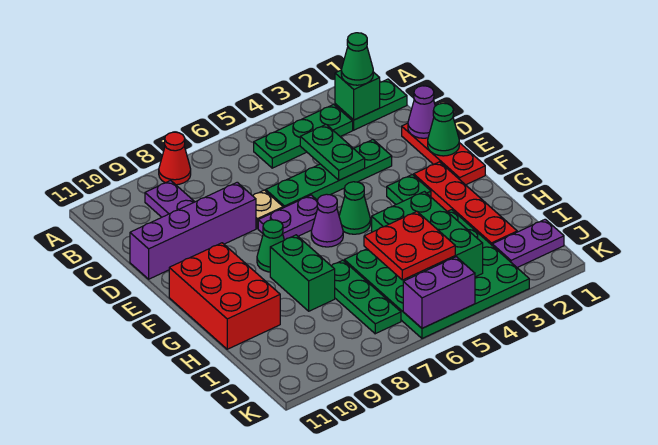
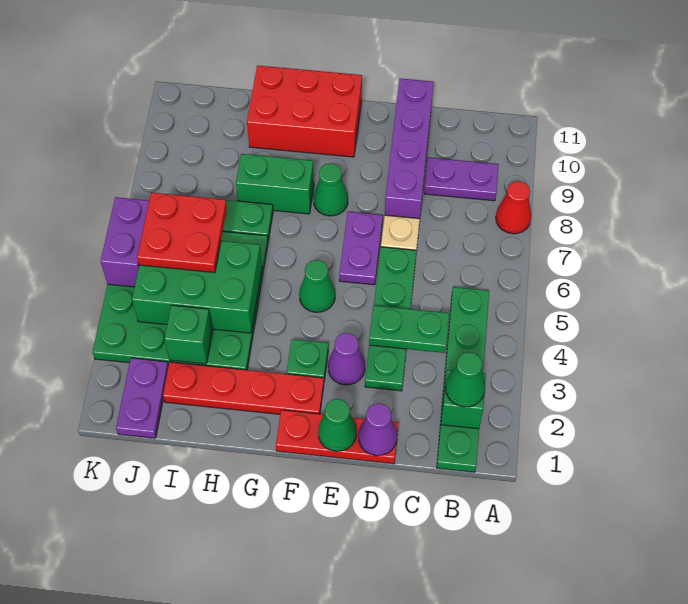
purple 1x1 cone [311,194,343,247] -> purple 1x1 cone moved to [328,333,365,385]
none -> green 1x1 brick [164,305,212,364]

